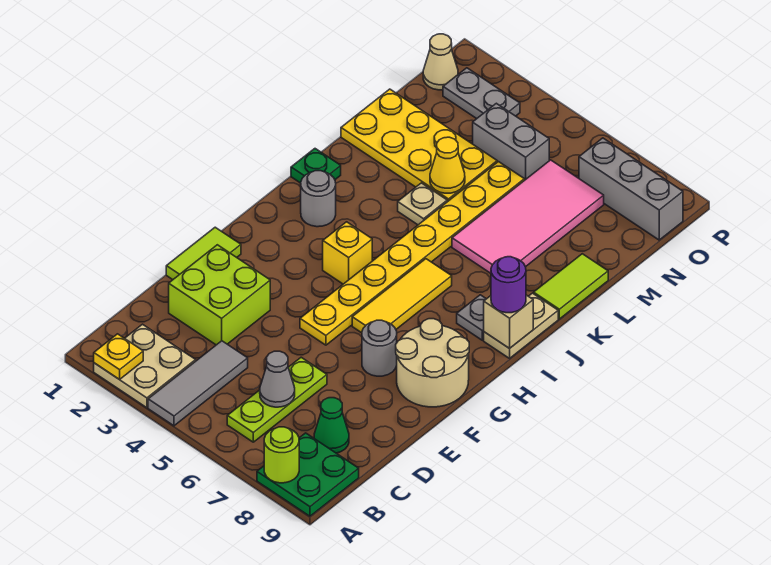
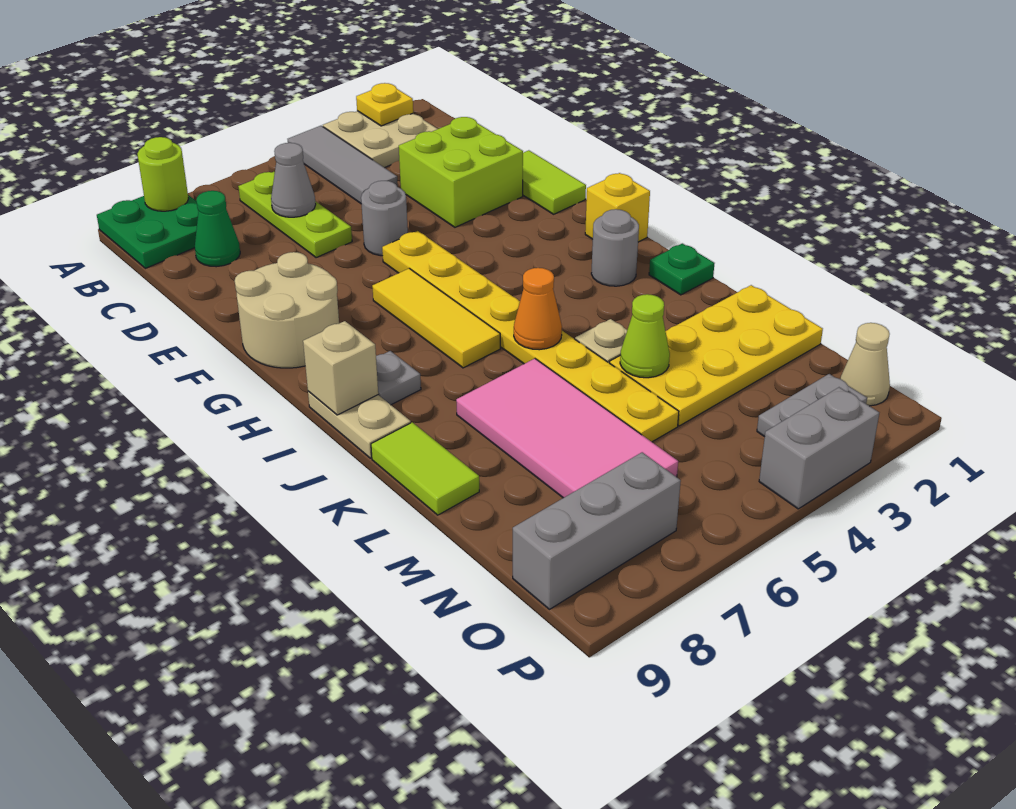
grey 1x1 round brick [362,320,397,376] -> grey 1x1 round brick moved to [361,181,408,256]
yellow 1x1 brick [323,222,372,284] -> yellow 1x1 brick moved to [585,173,650,242]
purple 1x1 round brick [491,257,526,313] -> none
none -> orange 1x1 cone [514,268,562,350]
yellow 1x1 cone [430,137,465,193] -> lime 1x1 cone [620,294,670,378]
grey 1x2 brick [473,103,549,180] -> grey 1x2 brick moved to [759,387,879,509]

